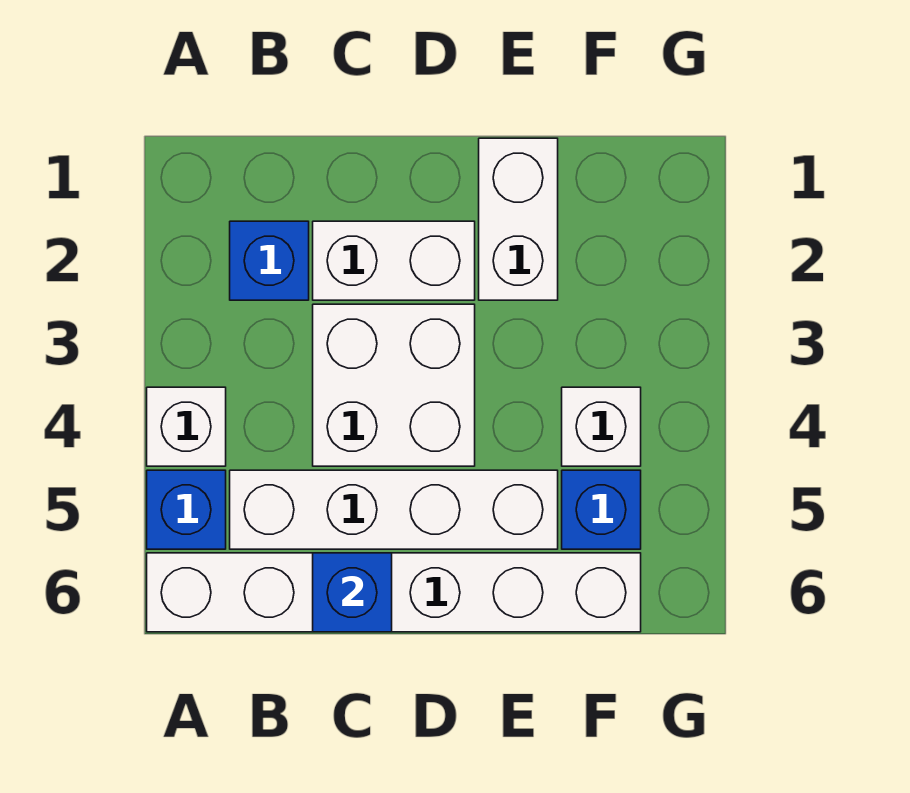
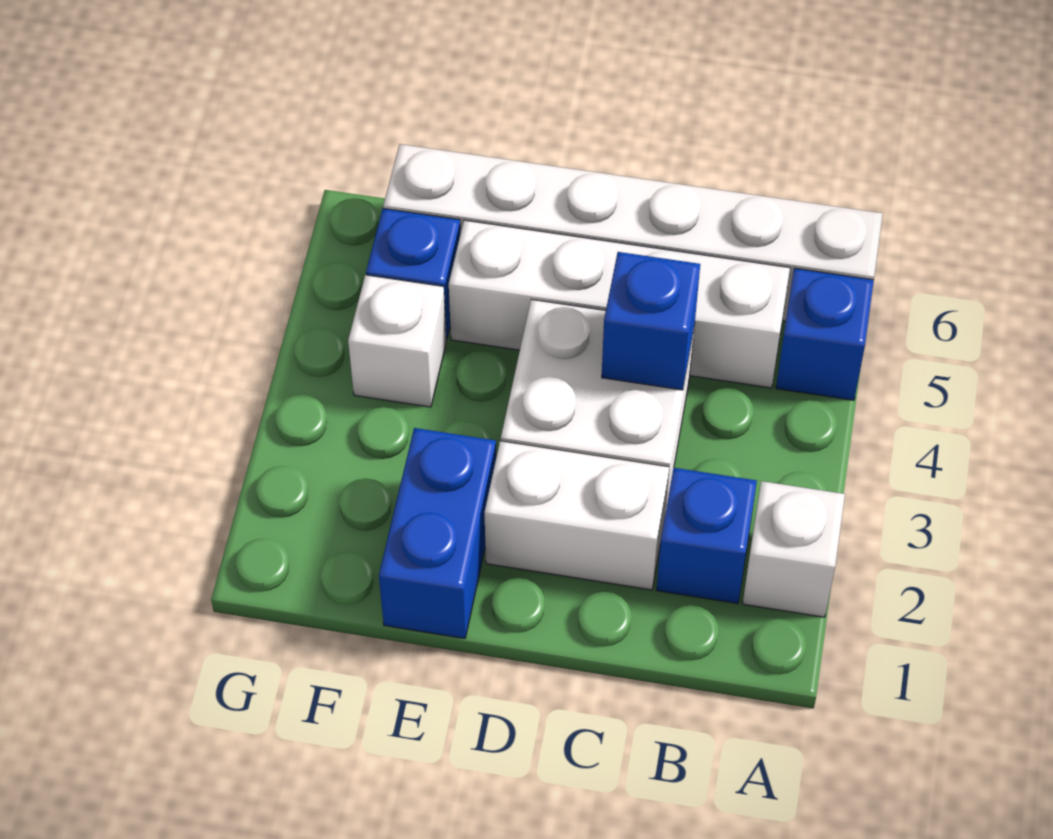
white 1x1 brick [147,387,226,466] -> white 1x1 brick moved to [743,481,845,617]
blue 1x1 brick [313,553,392,632] -> blue 1x1 brick moved to [602,252,700,390]
white 1x2 brick [479,138,558,300] -> blue 1x2 brick [379,428,496,638]

